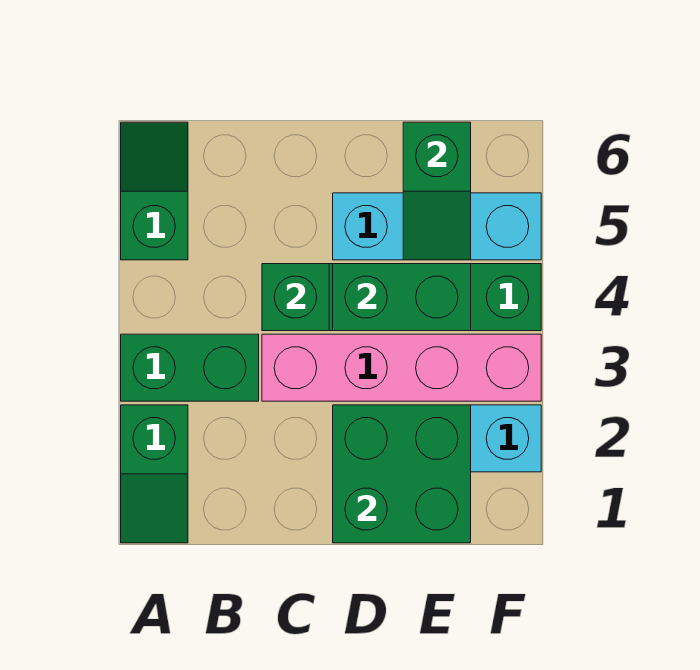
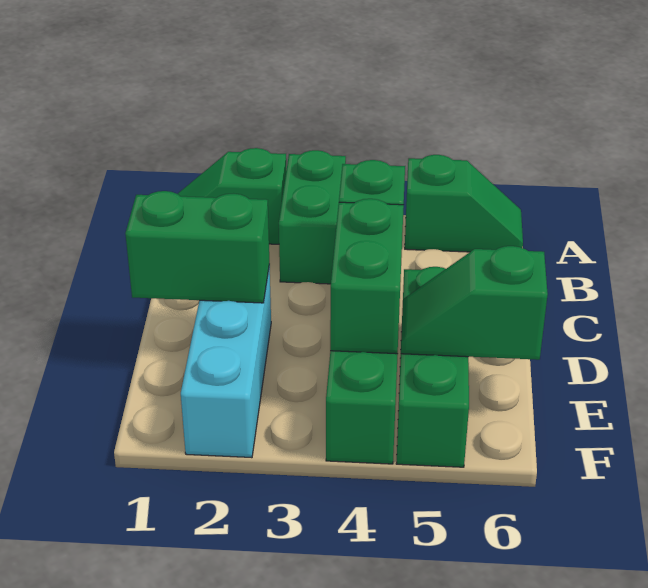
pink 1x4 brick [262,334,541,401] -> none
green 2x2 brick [333,405,471,543] -> green 1x2 brick [125,191,269,303]
cyan 1x3 brick [333,193,541,260] -> green 1x3 brick [396,267,469,467]

